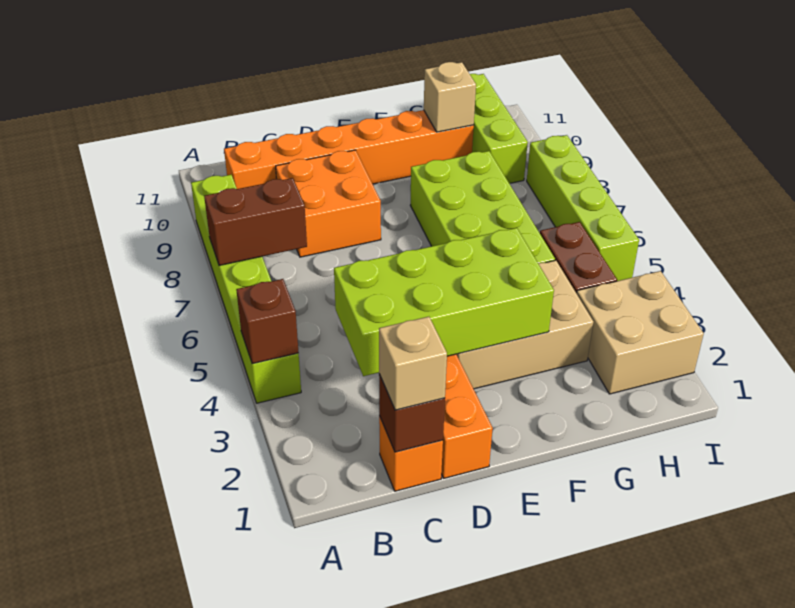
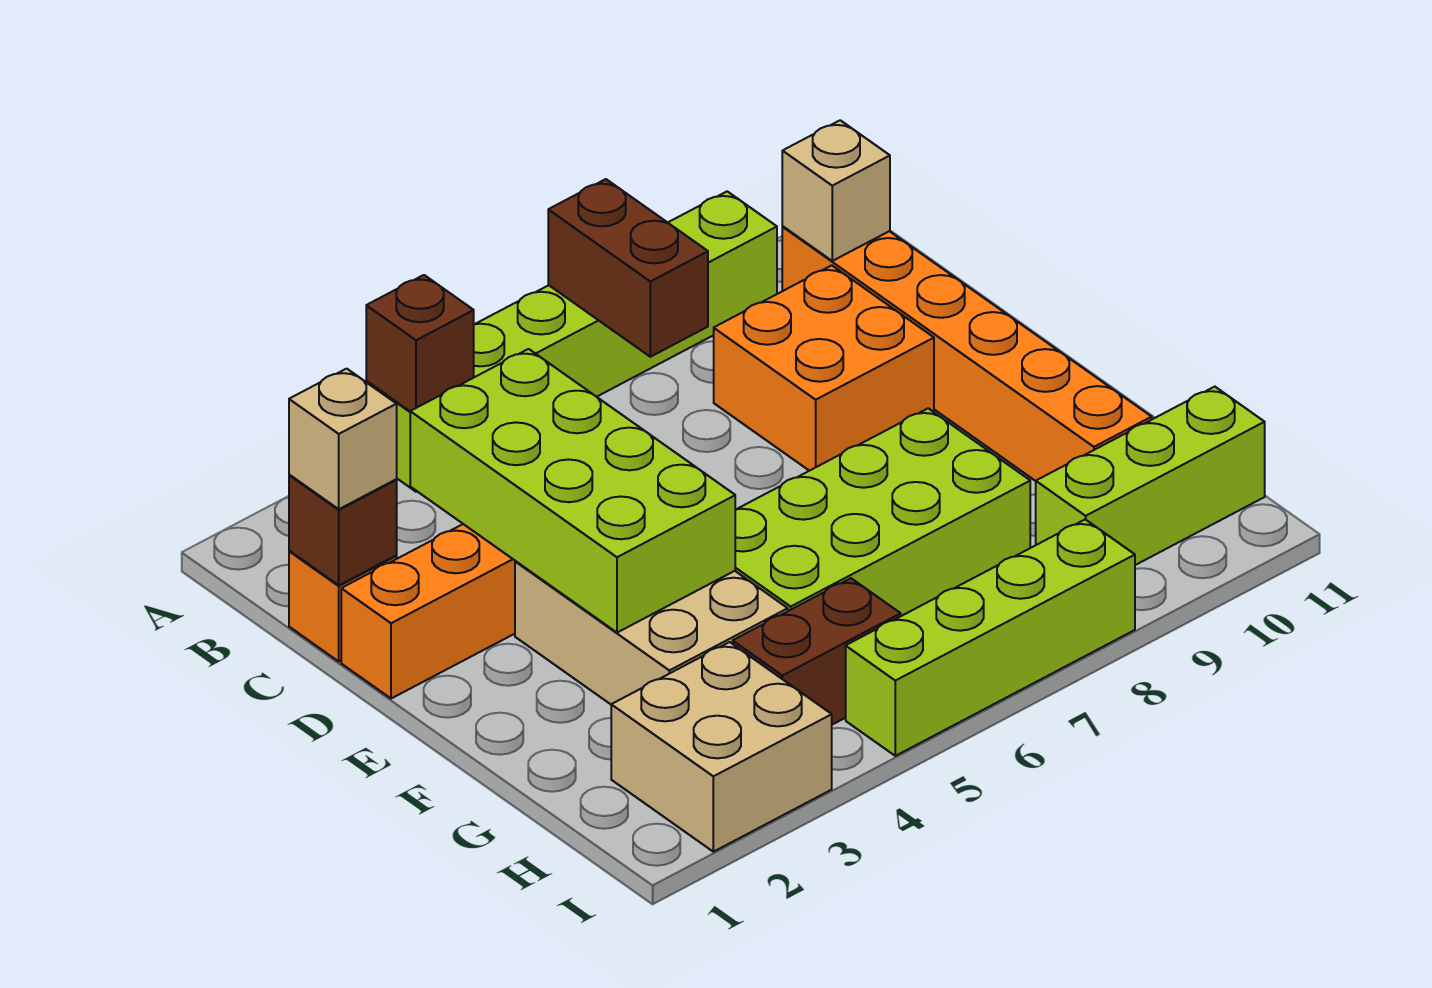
tan 1x1 brick [424,62,476,132] -> tan 1x1 brick moved to [782,120,890,261]

